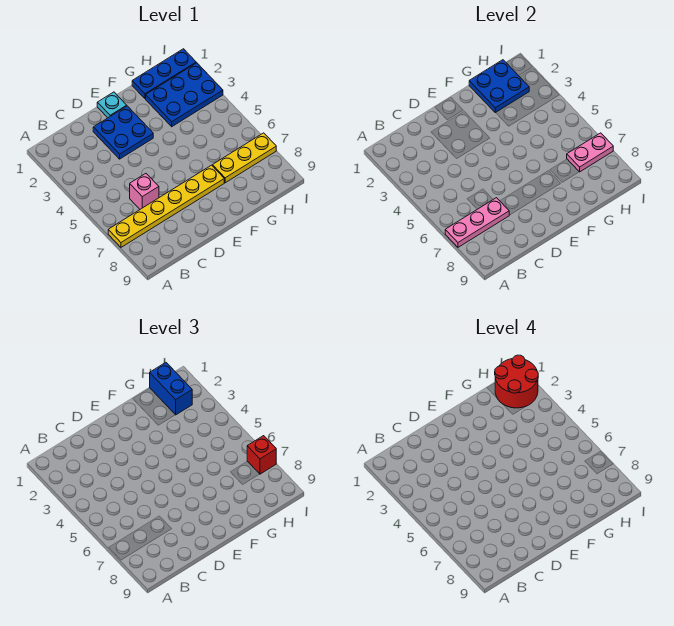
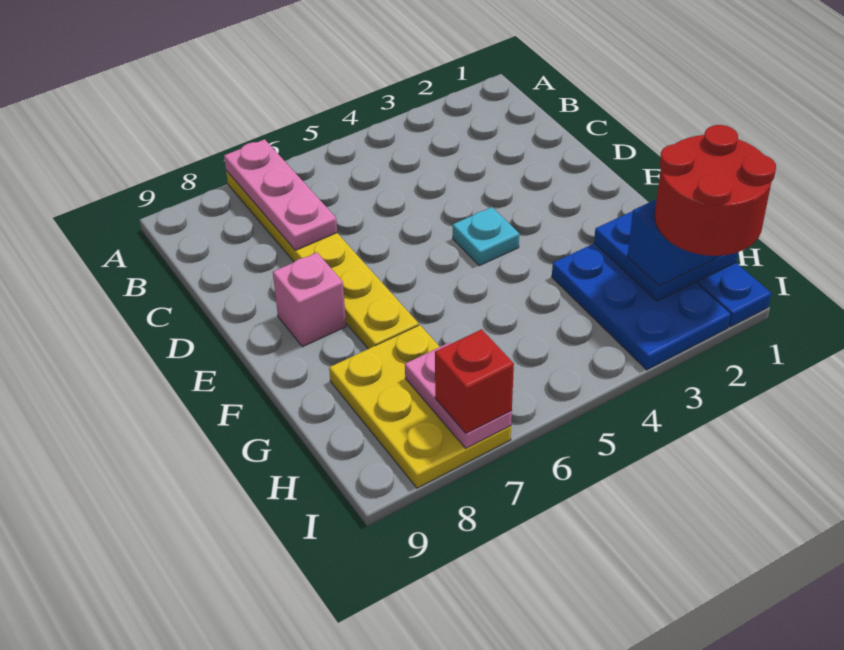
pink 1x1 brick [130,174,159,209] -> pink 1x1 brick moved to [273,253,346,347]
blue 2x2 plate [93,106,153,159] -> none
cyan 1x1 plate [97,92,127,118] -> cyan 1x1 plate moved to [453,207,519,266]
yellow 1x3 plate [212,133,276,183] -> yellow 2x3 plate [329,325,511,488]

